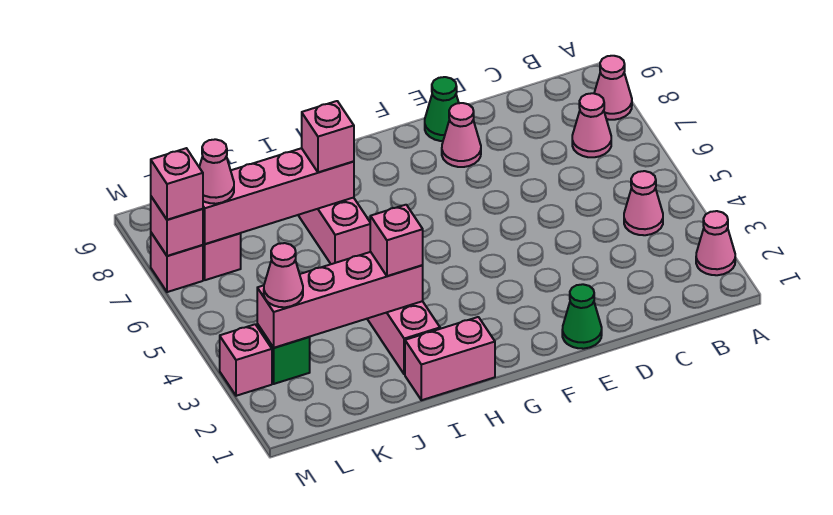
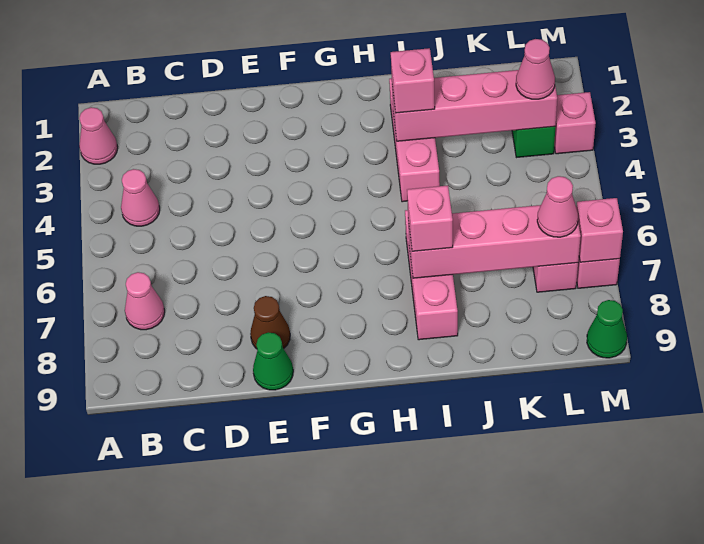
pink 1x1 cone [594,56,632,120] -> none
green 1x1 cone [562,284,602,349] -> green 1x1 cone moved to [587,300,627,358]
pink 1x1 cone [442,103,481,167] -> brown 1x1 cone [250,296,290,349]
pink 1x2 brick [405,317,495,400] -> none
pink 1x1 brick [151,148,203,220] -> none

